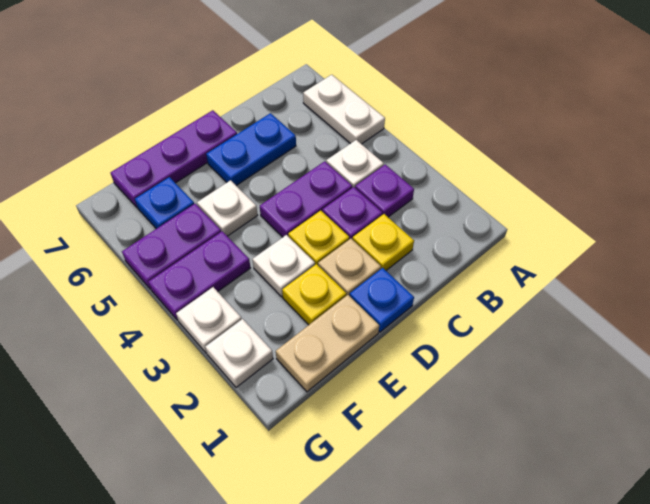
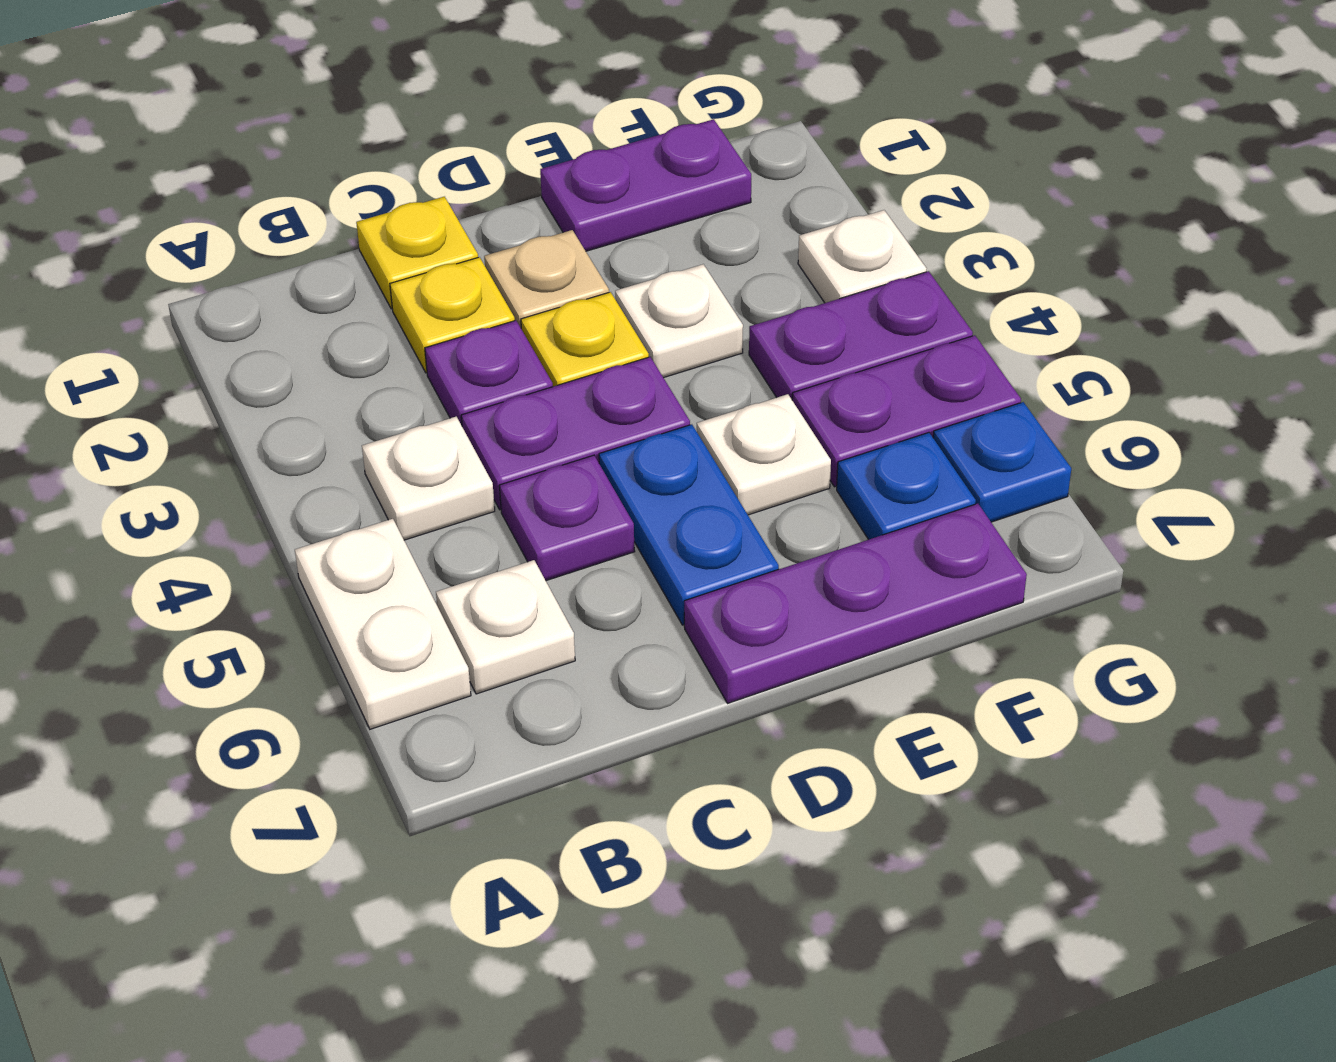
purple 1x1 plate [355,164,414,217] -> purple 1x1 plate moved to [499,455,635,581]
blue 1x2 plate [206,113,296,186] -> blue 1x2 plate turned to [599,424,779,625]
blue 1x1 plate [350,268,414,332] -> blue 1x1 plate moved to [933,402,1071,522]
tan 1x2 plate [276,295,379,392] -> purple 1x2 plate [540,119,751,251]
yellow 1x1 plate [282,264,346,325] -> yellow 1x1 plate moved to [356,197,478,309]
white 1x1 plate [205,319,273,387] -> white 1x1 plate moved to [436,560,575,694]

